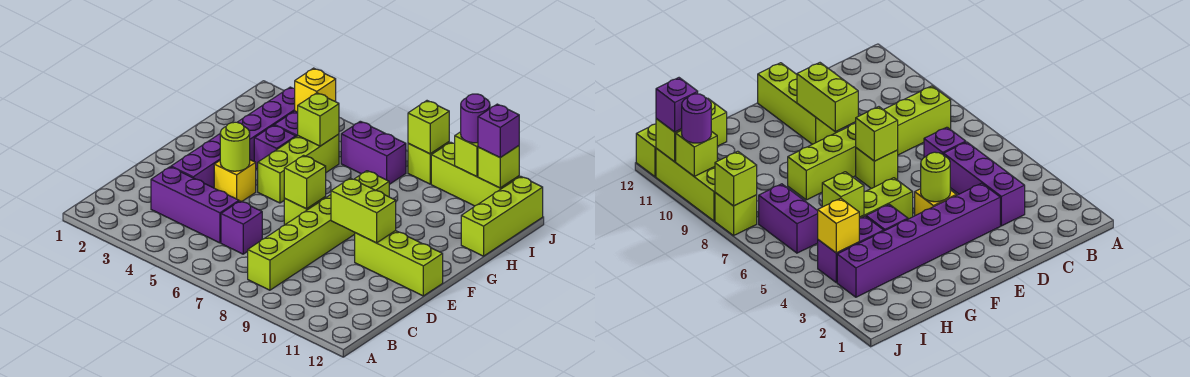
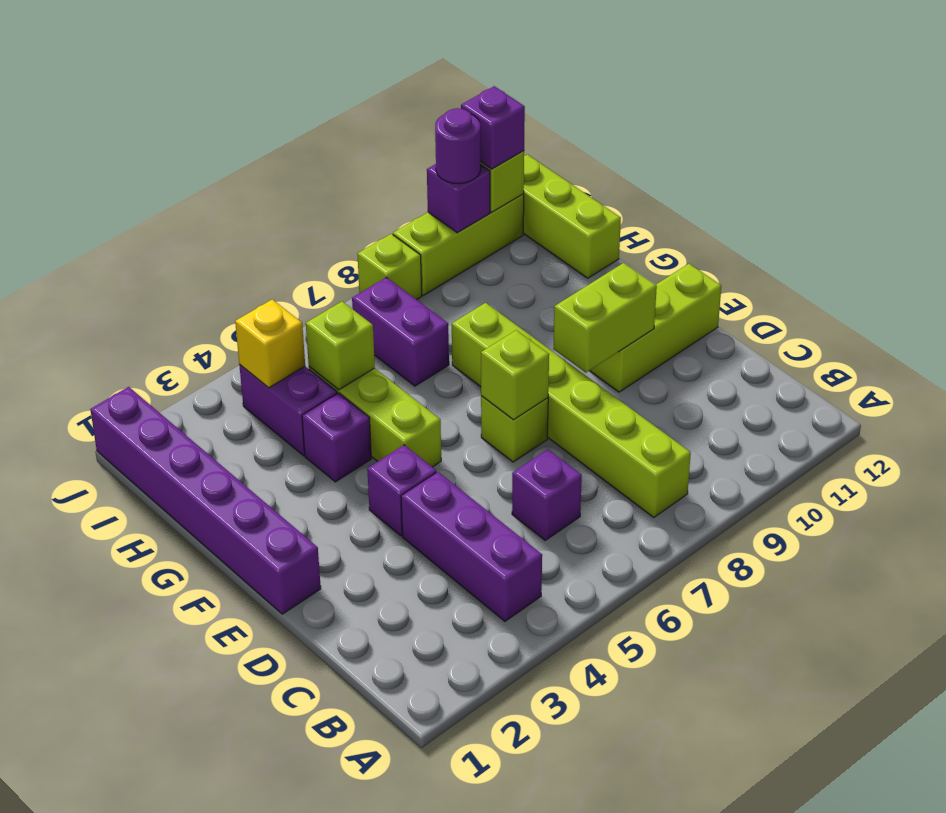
purple 1x3 brick [151,167,239,243] -> purple 1x3 brick turned to [401,472,542,621]
purple 1x6 brick [171,87,295,188] -> purple 1x6 brick moved to [90,387,321,614]
yellow 1x1 brick [214,160,256,202] -> purple 1x1 brick [367,445,436,536]
lime 1x1 round brick [220,122,250,171] -> none
purple 1x2 brick [341,121,406,184] -> purple 1x2 brick turned to [352,277,449,386]
lime 1x1 brick [408,101,449,154] -> none
lime 1x1 brick [455,132,478,177] -> purple 1x1 brick [427,164,490,233]

